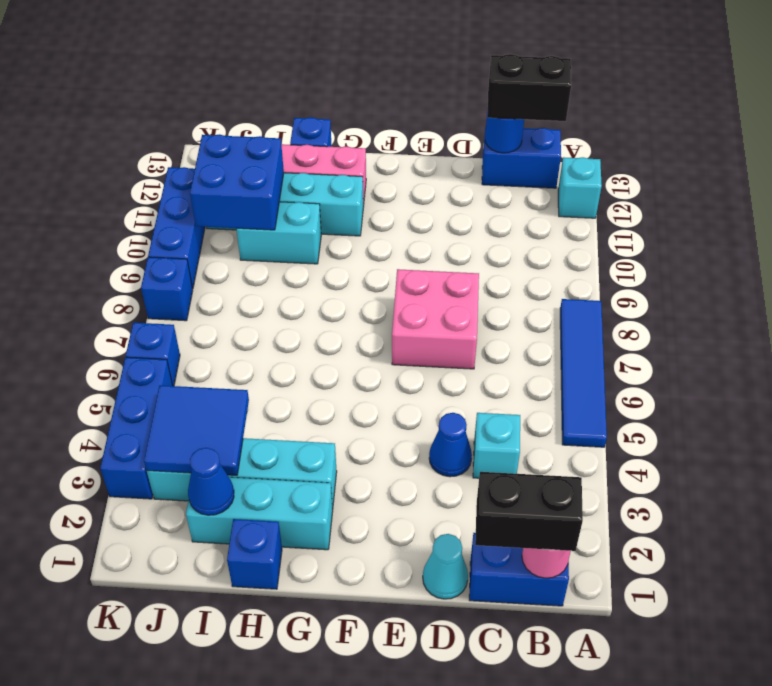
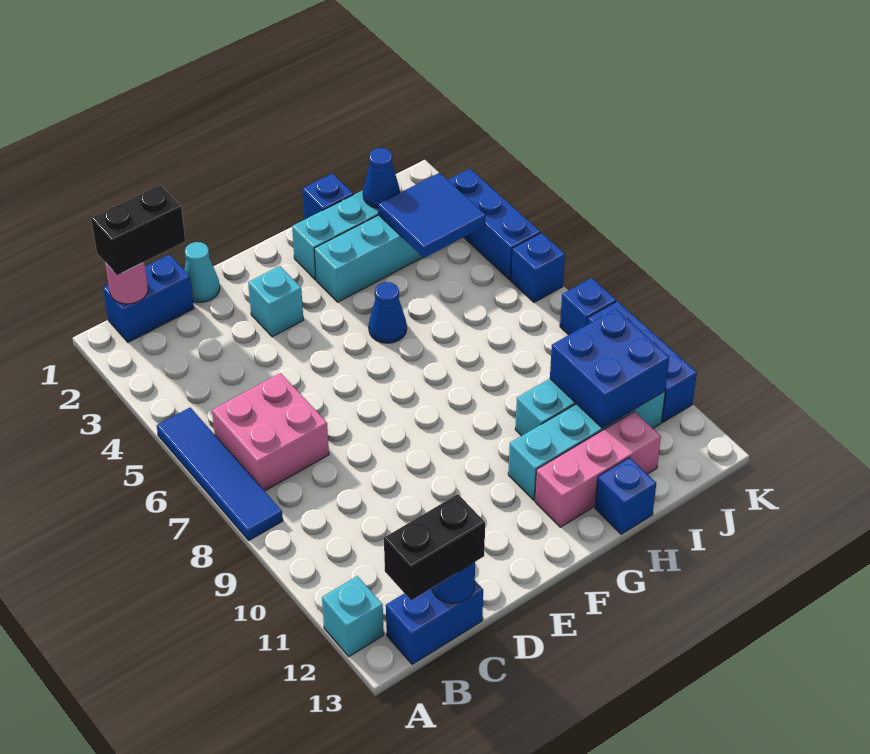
cyan 1x1 brick [473,413,520,478] -> cyan 1x1 brick moved to [248,266,303,337]
blue 1x1 cone [429,413,472,477] -> blue 1x1 cone moved to [369,282,407,343]
pink 2x2 brick [392,269,479,369] -> pink 2x2 brick moved to [212,373,329,491]

